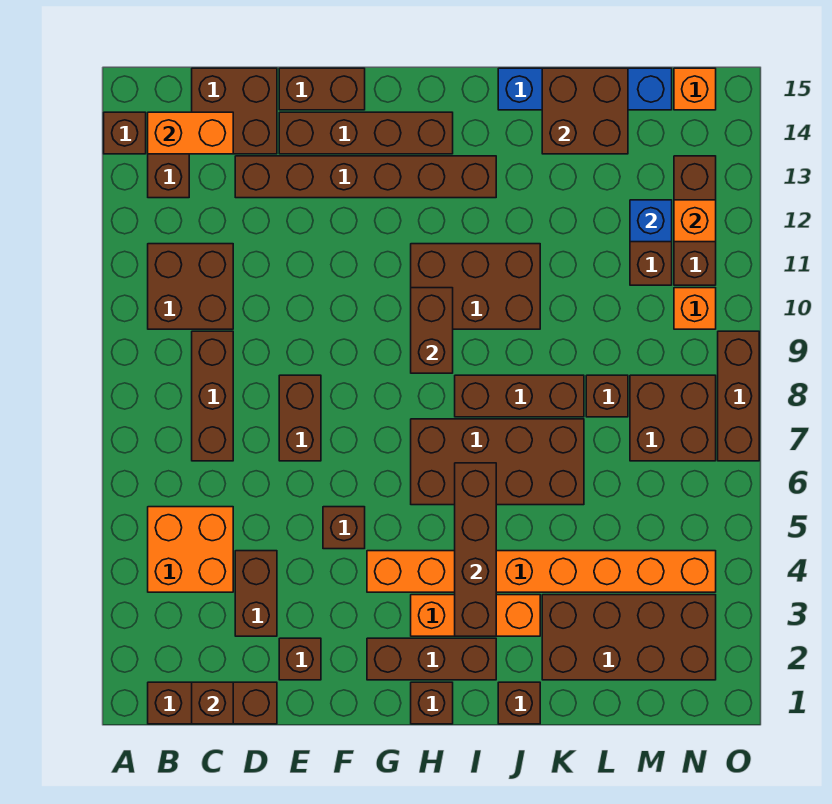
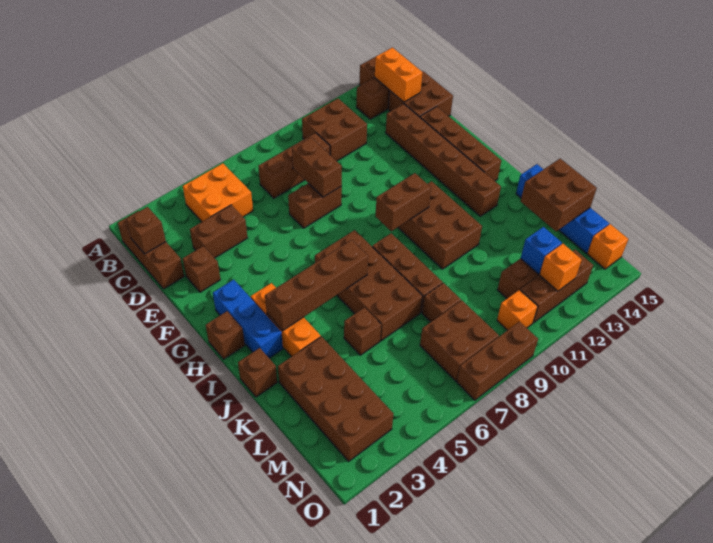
brown 1x2 brick [279,68,365,110] -> brown 1x2 brick moved to [292,138,342,197]
brown 1x1 brick [323,507,365,549] -> brown 1x1 brick moved to [344,308,381,355]
brown 1x3 brick [367,638,496,680] -> blue 1x3 brick [213,280,283,358]
orange 1x8 brick [367,551,716,592] -> none

